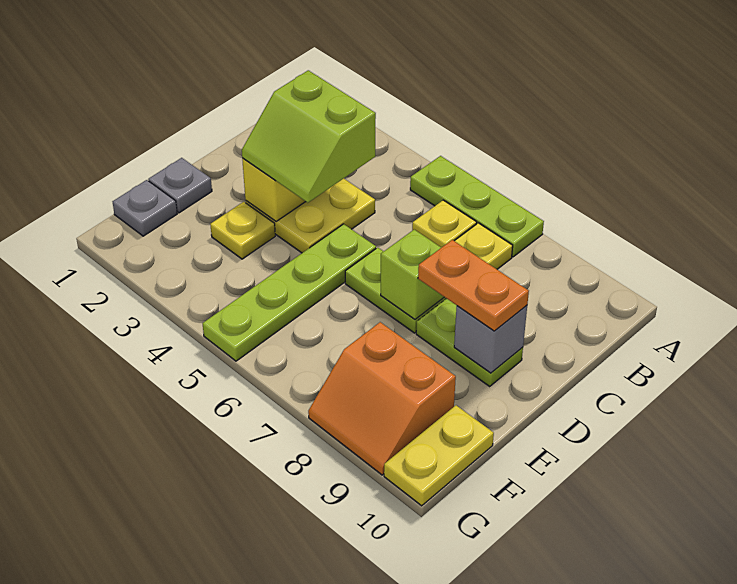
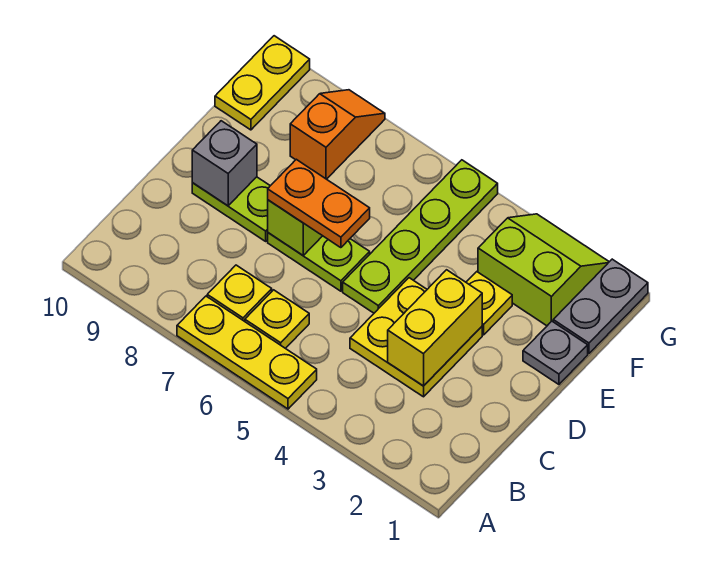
lime 1x3 plate [410,156,544,257] -> yellow 1x3 plate [177,296,317,409]
lime 2x2 slope [242,70,376,203] -> lime 2x2 slope moved to [478,214,609,326]
orange 1x2 plate [418,240,529,331] -> orange 1x2 plate moved to [268,159,370,248]
grey 1x1 plate [113,180,177,236] -> grey 1x2 plate [553,259,648,353]
orange 2x2 slope [308,322,456,475] -> orange 1x2 slope [290,90,385,179]

